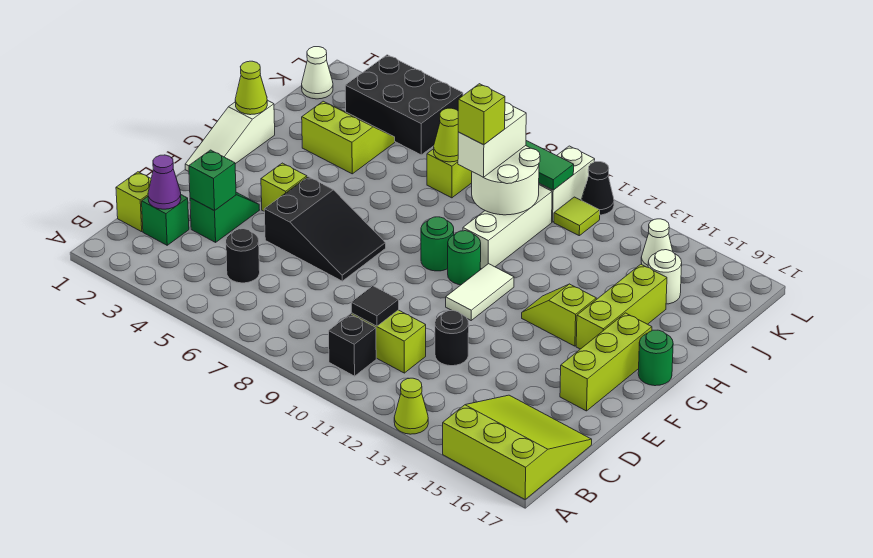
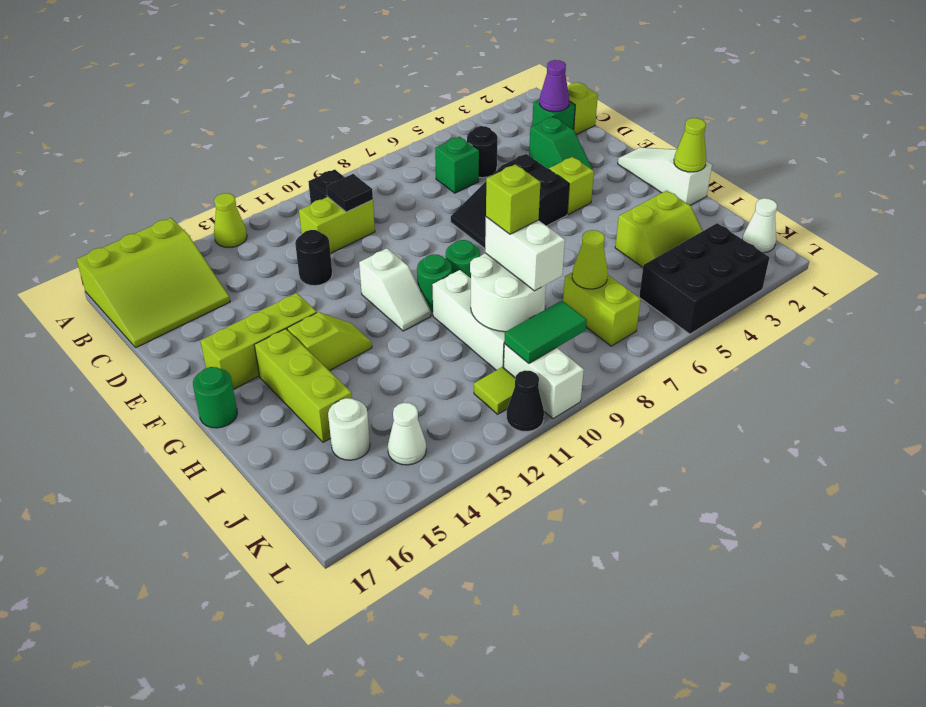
green 1x1 brick [189,150,236,211] -> green 1x1 brick moved to [435,137,479,193]
lime 1x3 brick [560,313,652,411] -> lime 1x3 brick turned to [200,293,317,389]
white 1x2 tile [446,264,514,320] -> white 1x2 slope [359,249,431,331]

